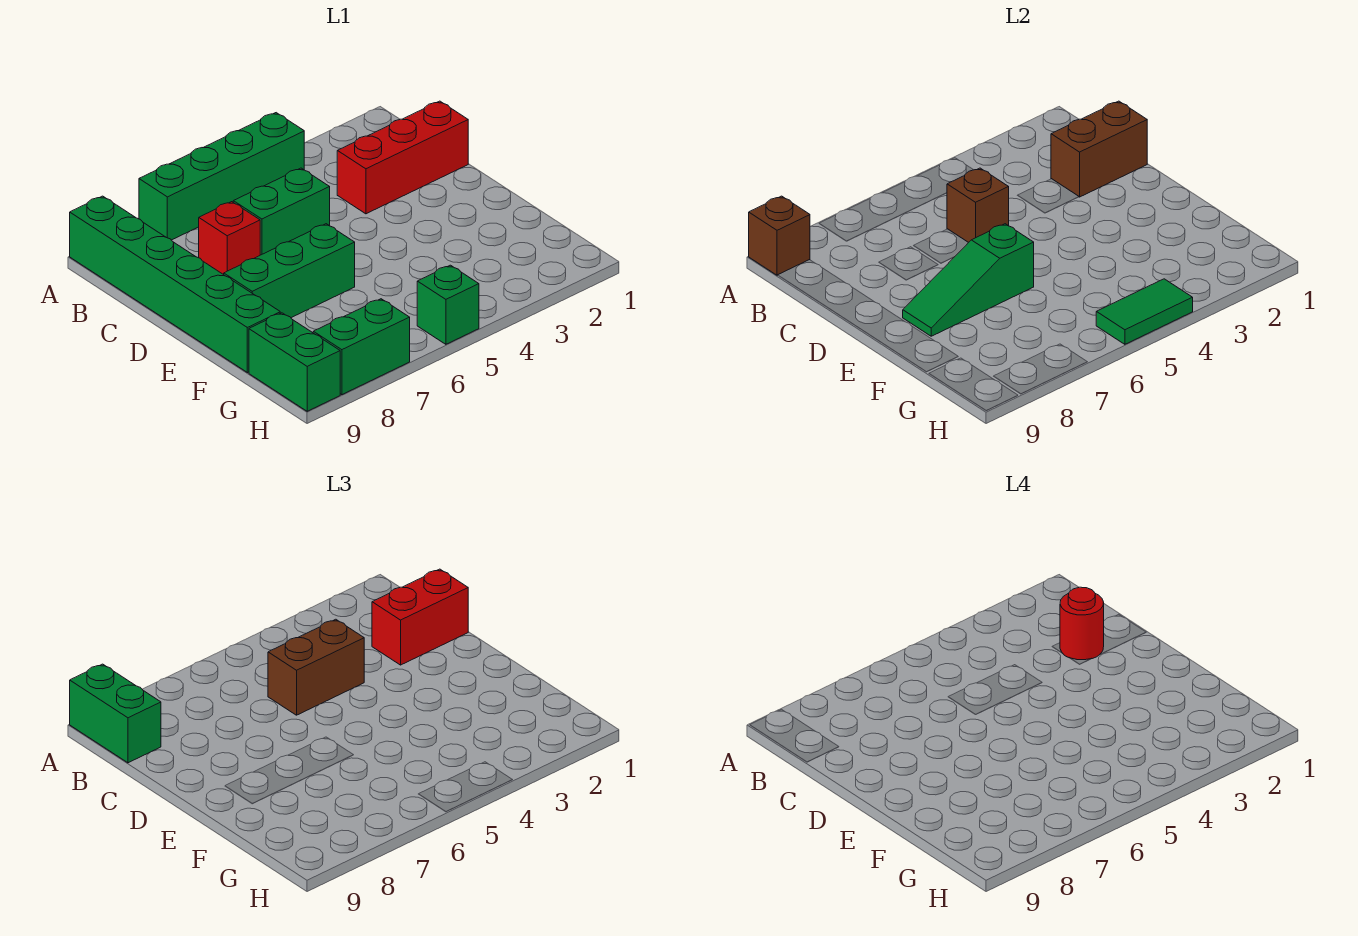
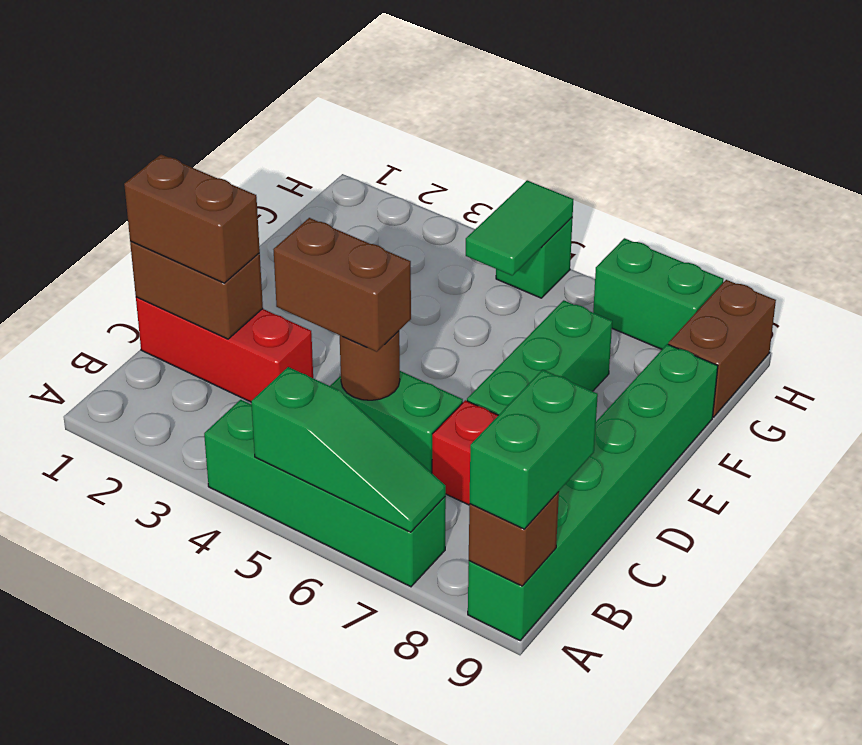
red 1x2 brick [372,569,468,665] -> brown 1x2 brick [124,154,260,283]
red 1x1 round brick [1060,587,1104,660] -> none
brown 1x1 brick [947,168,1009,242] -> brown 1x1 round brick [340,331,400,400]
green 1x3 brick [224,224,355,318] -> green 1x3 brick turned to [467,300,612,415]
green 1x3 slope [903,224,1034,336] -> green 1x3 slope moved to [251,367,446,532]
green 1x2 brick [249,313,340,411] -> brown 1x2 brick [668,280,776,417]
green 1x2 tile [1096,279,1193,344] -> green 1x2 tile turned to [466,180,573,275]

